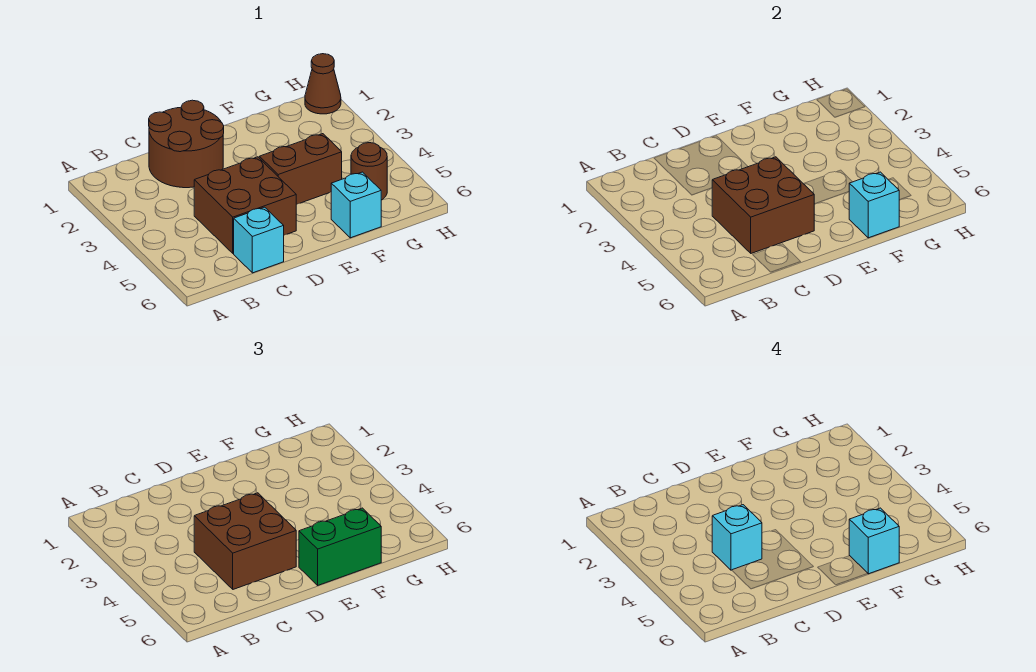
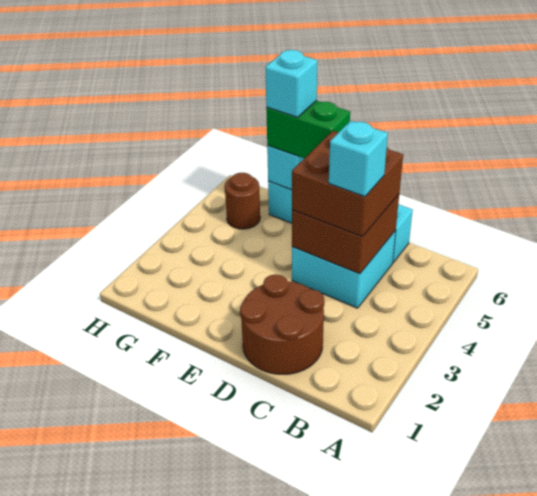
brown 2x2 brick [194,157,296,253] -> cyan 2x2 brick [292,231,396,308]
brown 1x2 brick [259,134,342,205] -> none
brown 1x1 cone [305,54,341,114] -> none

